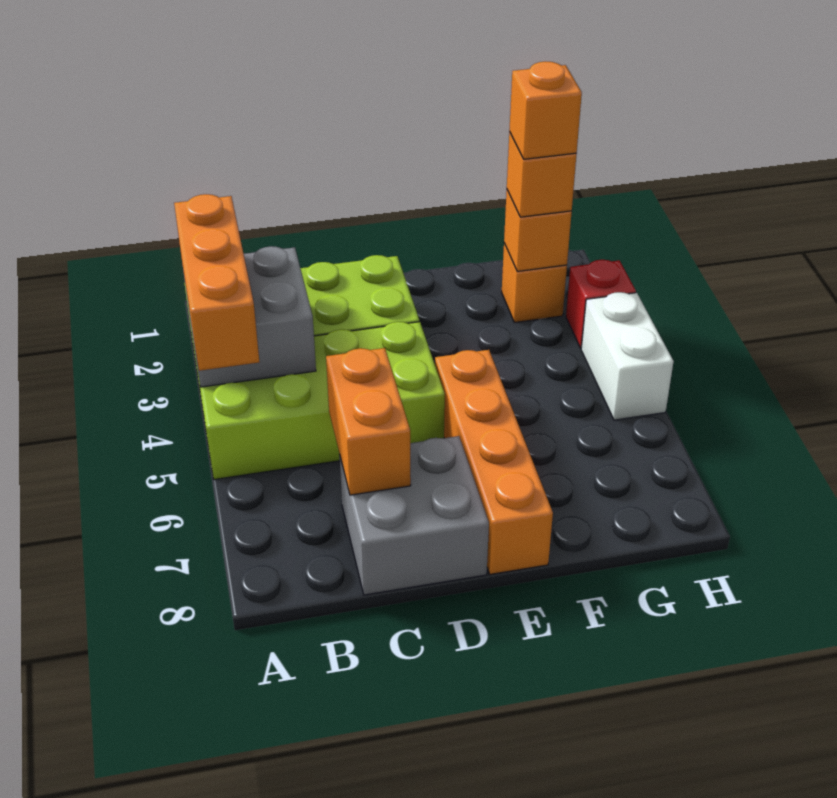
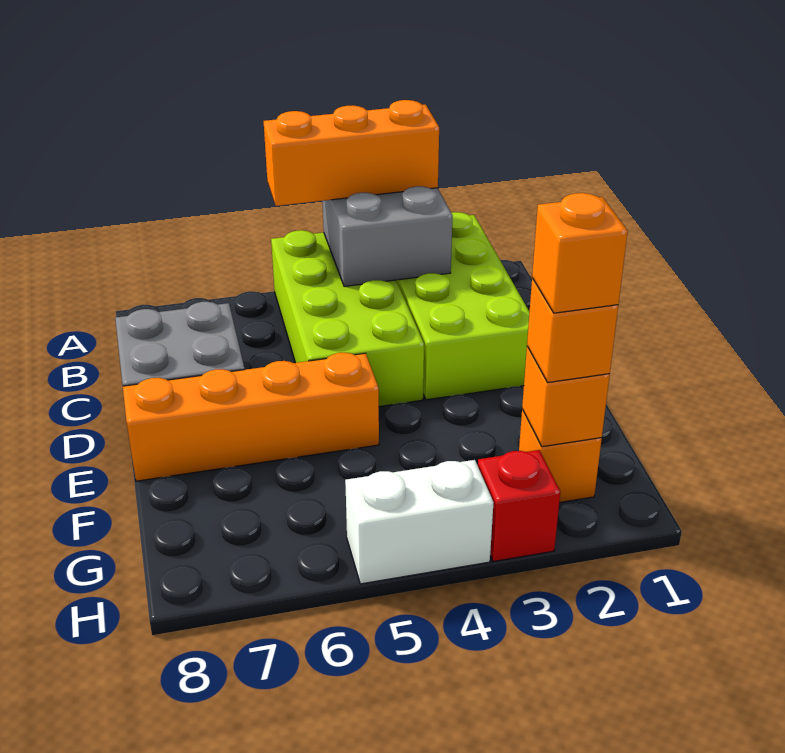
orange 1x2 brick [326,348,411,495] -> none

